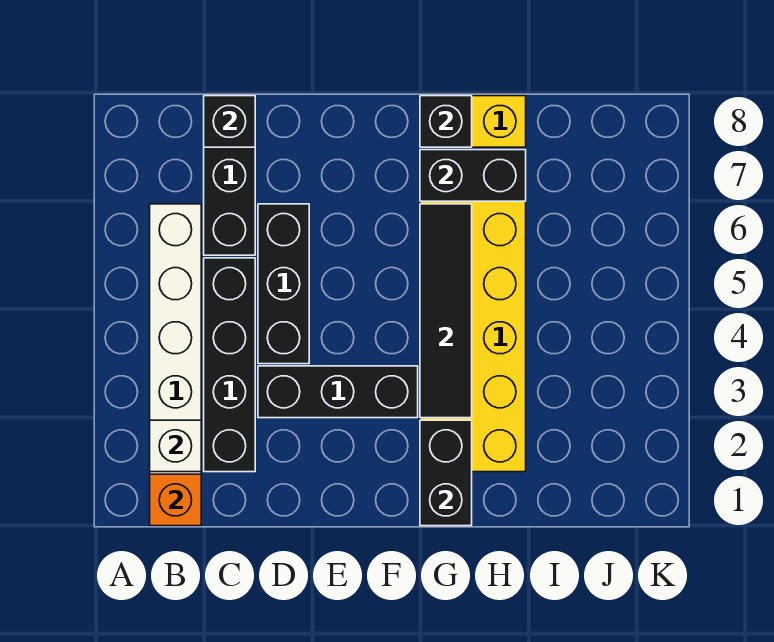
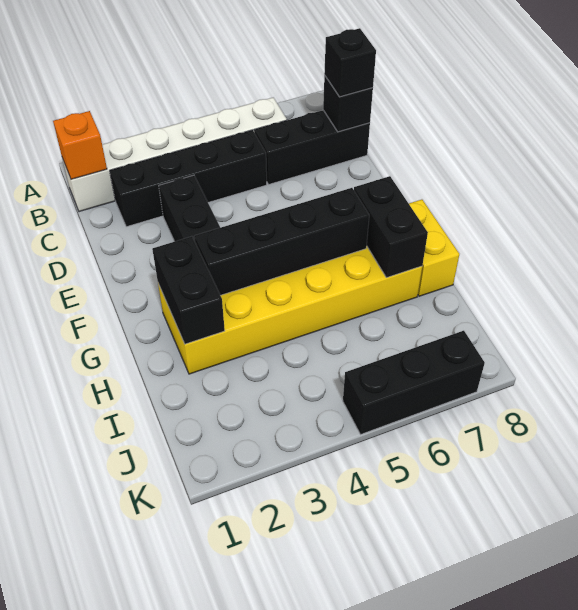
white 1x1 brick [150,420,201,472] -> none
black 1x3 brick [258,204,309,364] -> black 1x3 brick moved to [343,331,485,435]
black 1x2 brick [420,420,472,526] -> black 1x2 brick turned to [152,236,225,344]
black 1x4 tile [420,204,472,418] -> black 1x4 brick [194,188,369,295]
black 1x1 brick [420,96,472,147] -> black 1x1 brick moved to [324,28,376,97]

